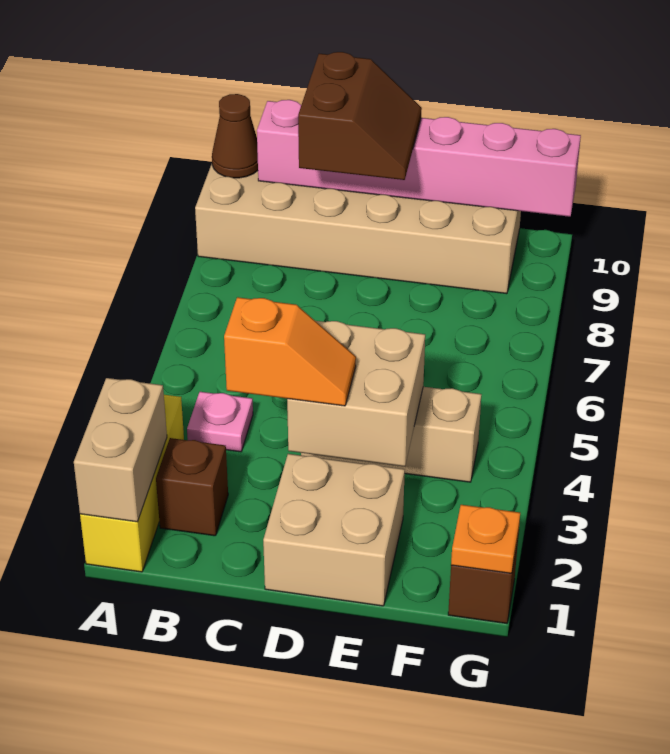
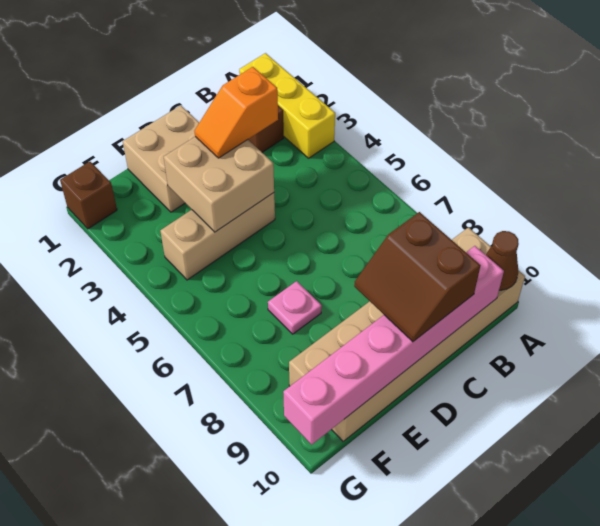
tan 1x2 brick [74,378,167,522] -> none
pink 1x1 plate [187,392,253,452] -> pink 1x1 plate moved to [268,281,322,334]
orange 1x1 plate [451,505,520,573] -> none

